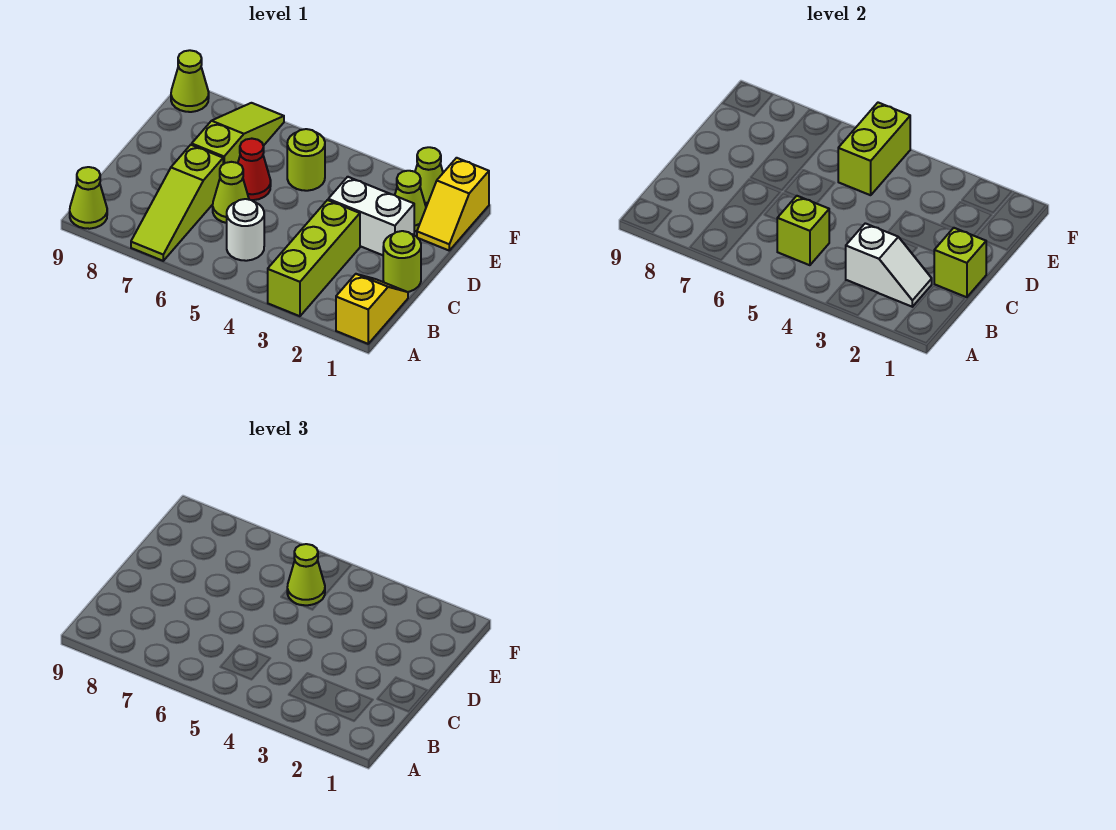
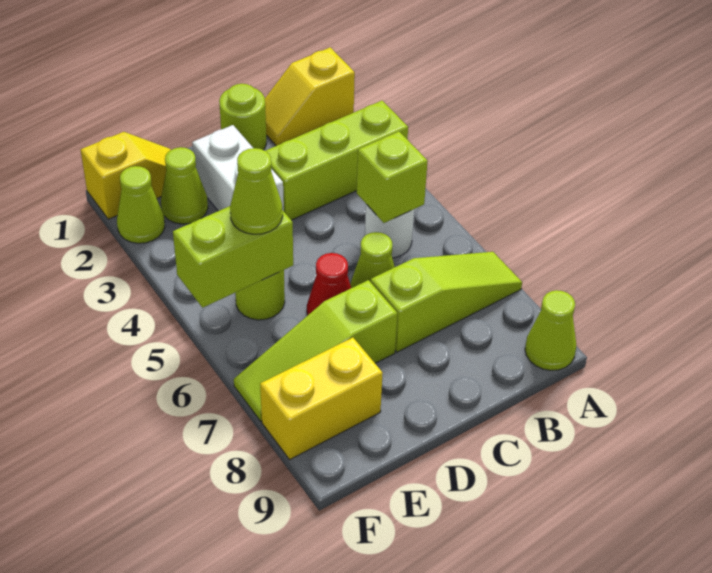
white 1x2 slope [846,223,932,307] -> none
lime 1x1 brick [934,228,986,297] -> none
none -> yellow 1x2 brick [260,338,383,460]
lime 1x1 cone [171,50,209,112] -> none

